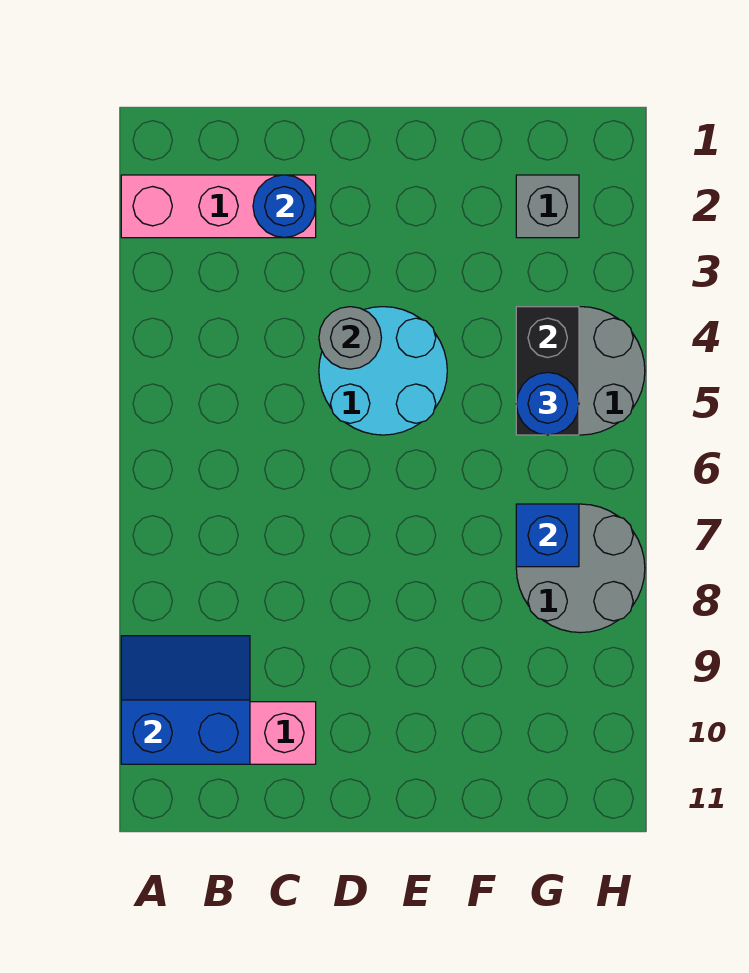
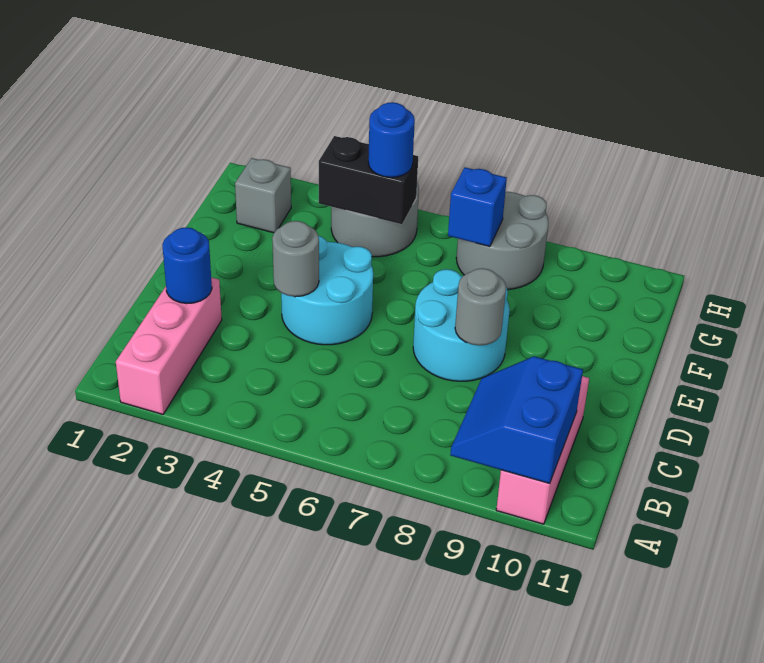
none -> cyan 2x2 round brick [413,269,510,381]
none -> grey 1x1 round brick [455,268,506,345]

